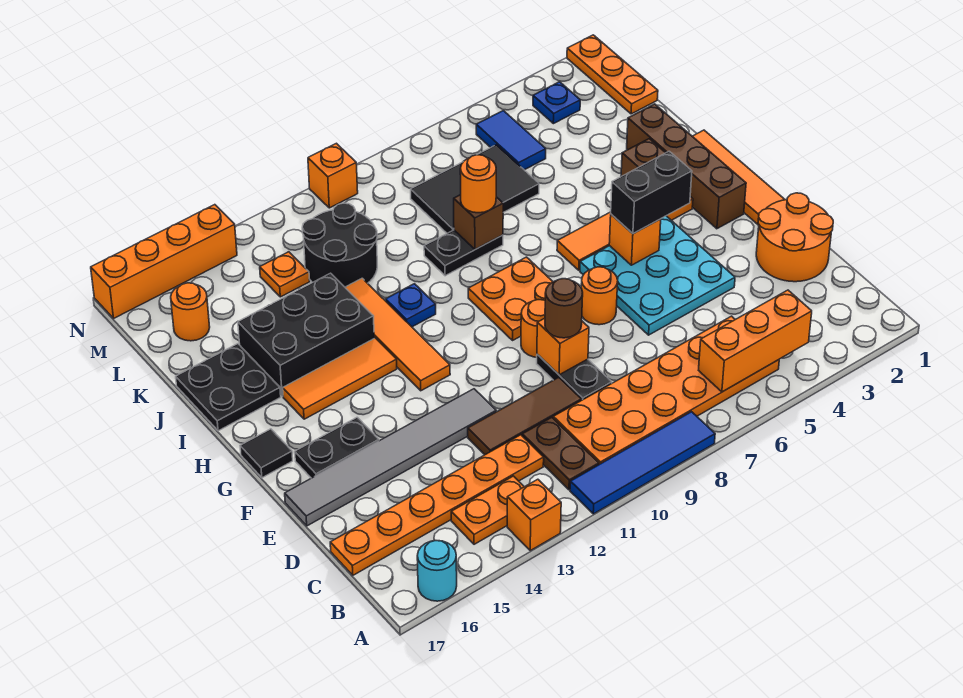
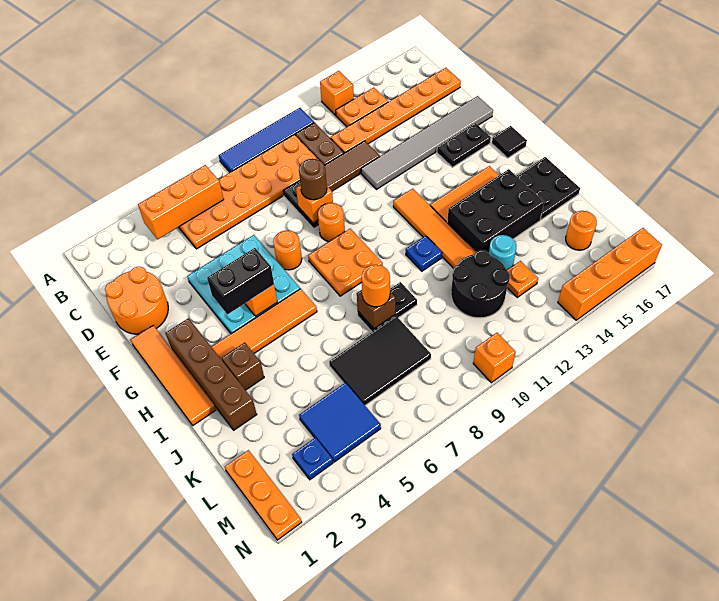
cyan 1x1 round brick [417,541,457,601] -> cyan 1x1 round brick moved to [489,235,517,270]
blue 1x2 tile [476,111,546,170] -> blue 2x2 tile [299,383,381,462]

